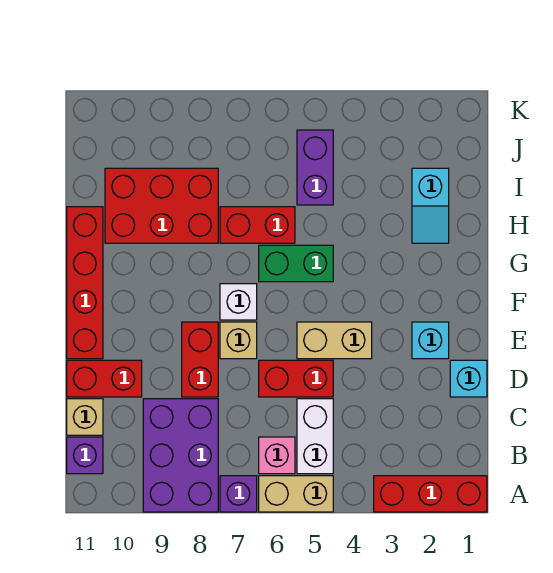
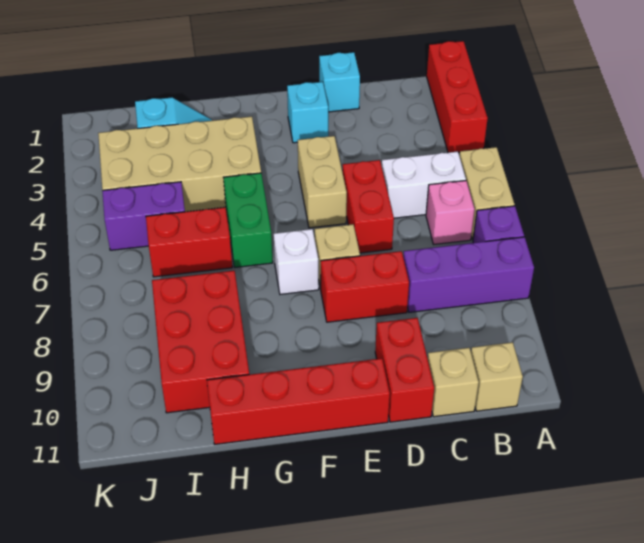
purple 2x3 brick [143,399,218,512] -> purple 1x3 brick [403,237,534,312]
purple 1x1 brick [67,437,103,474] -> tan 1x1 brick [471,342,523,411]
none -> tan 2x4 brick [98,117,261,212]
red 1x2 brick [220,207,295,243] -> red 1x2 brick turned to [146,207,232,277]

